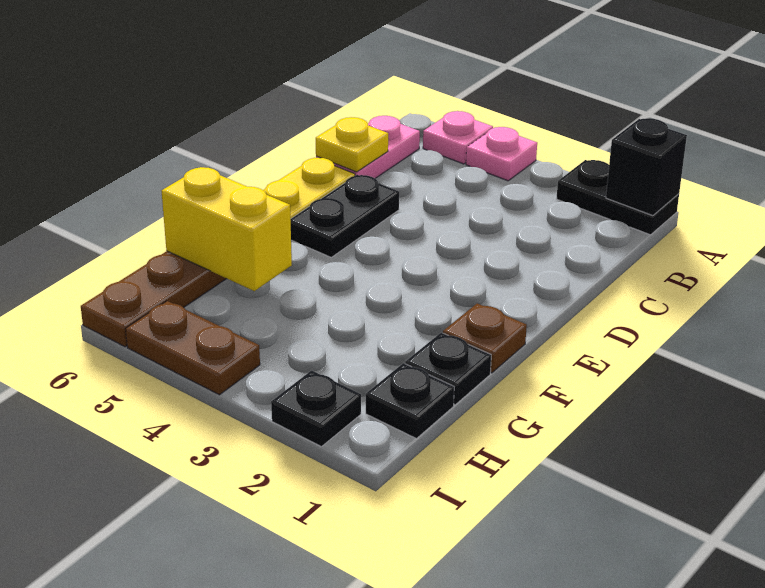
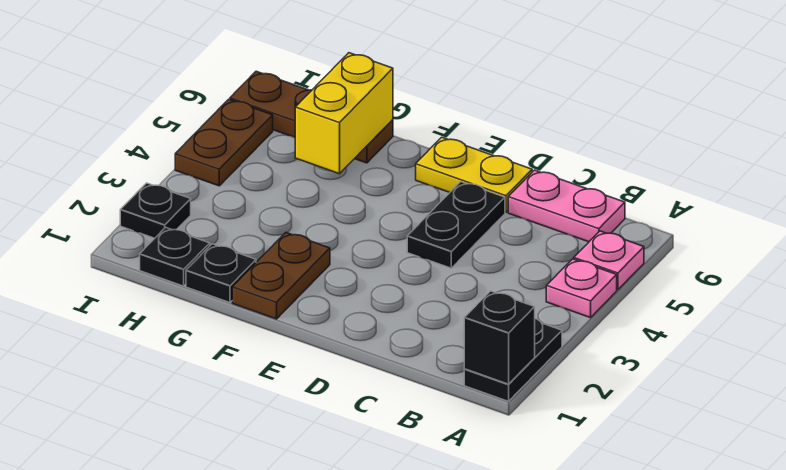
yellow 1x1 plate [316,117,388,172] -> none
black 1x2 plate [291,175,399,257] -> black 1x2 plate turned to [407,182,505,268]
brown 1x1 plate [443,303,527,373] -> brown 1x2 plate [232,233,330,319]

